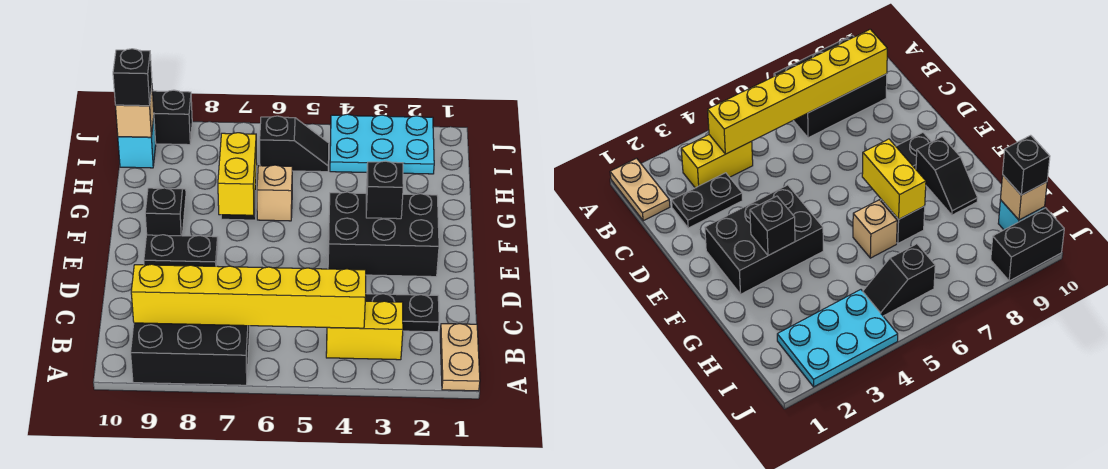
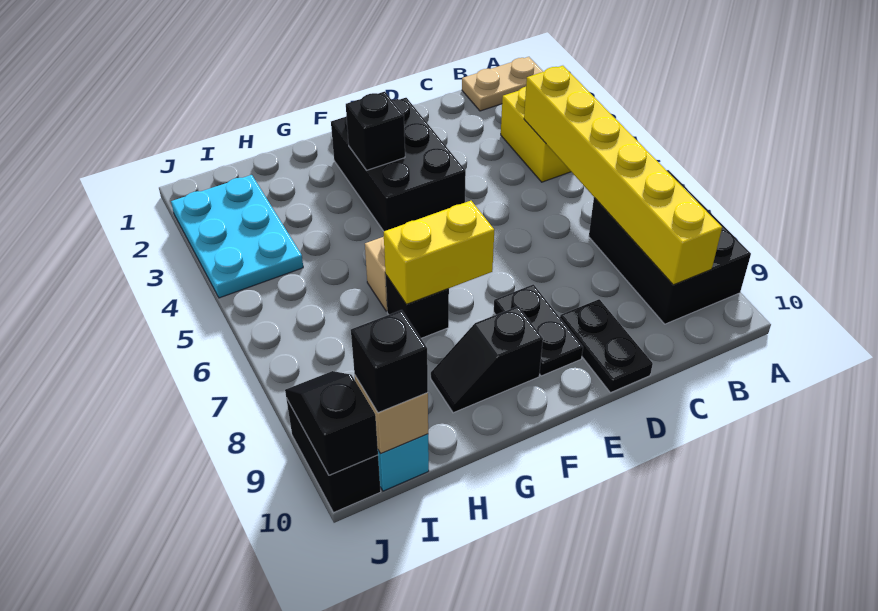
black 1x2 plate [365,294,439,332] -> black 1x2 plate moved to [560,299,653,393]
black 1x2 slope [260,116,329,172] -> black 1x2 slope moved to [285,371,378,475]

